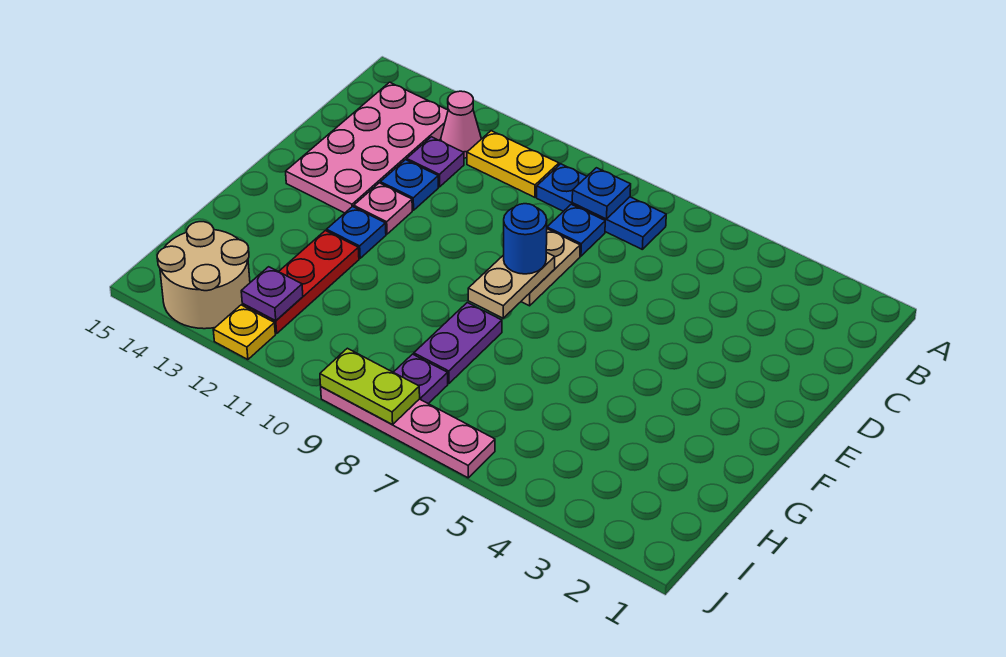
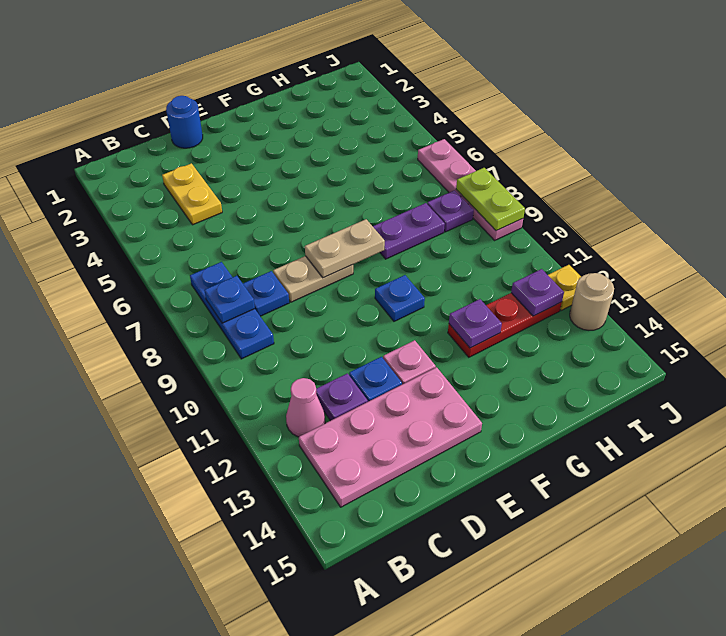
yellow 1x2 plate [467,131,559,197] -> yellow 1x2 plate moved to [162,163,222,225]
blue 1x1 round brick [504,204,547,274] -> blue 1x1 round brick moved to [166,96,203,148]
blue 1x1 plate [327,207,386,258] -> blue 1x1 plate moved to [375,275,425,321]
none -> purple 1x1 plate [449,299,502,348]
tan 2x2 round brick [157,222,250,329] -> tan 1x1 round brick [570,273,614,330]

